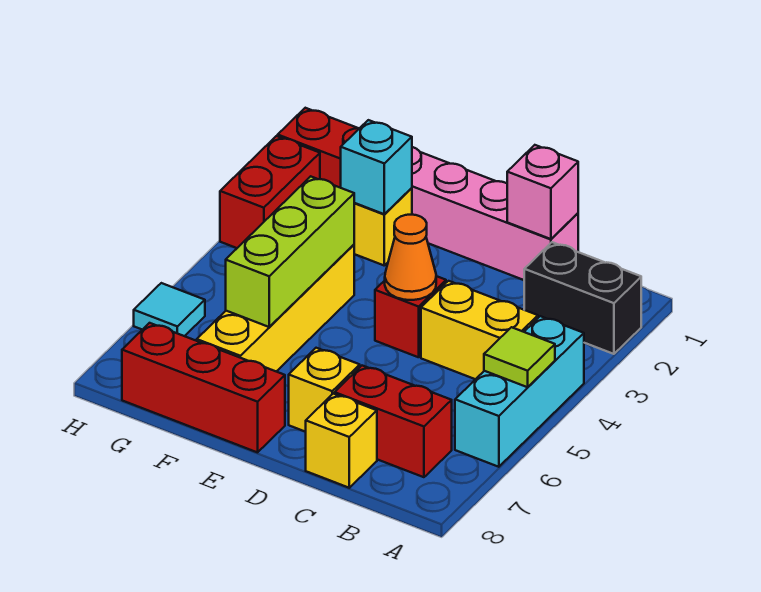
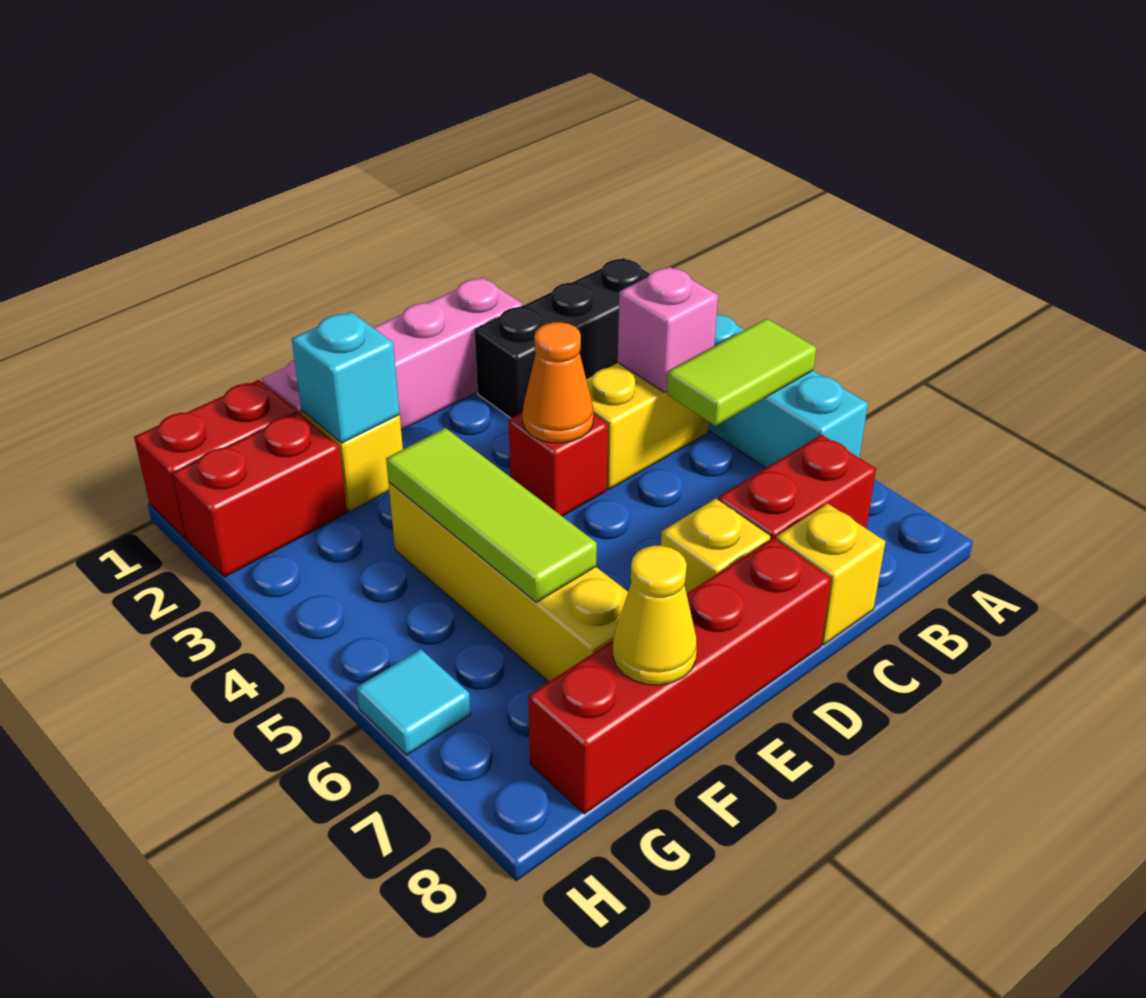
black 1x2 brick [524,242,641,354] -> black 1x3 brick [475,258,650,418]
lime 1x1 tile [484,327,555,387] -> lime 1x2 tile [667,318,816,426]
pink 1x1 brick [507,145,578,239] -> pink 1x1 brick moved to [618,267,718,392]
red 1x3 brick [122,323,285,452] -> red 1x4 brick [528,538,831,814]
lime 1x3 brick [226,176,354,327] -> lime 1x3 tile [386,428,597,602]
none -> yellow 1x1 cone [613,546,697,685]
red 1x2 brick [220,136,320,248] -> red 1x2 brick turned to [172,413,347,577]

